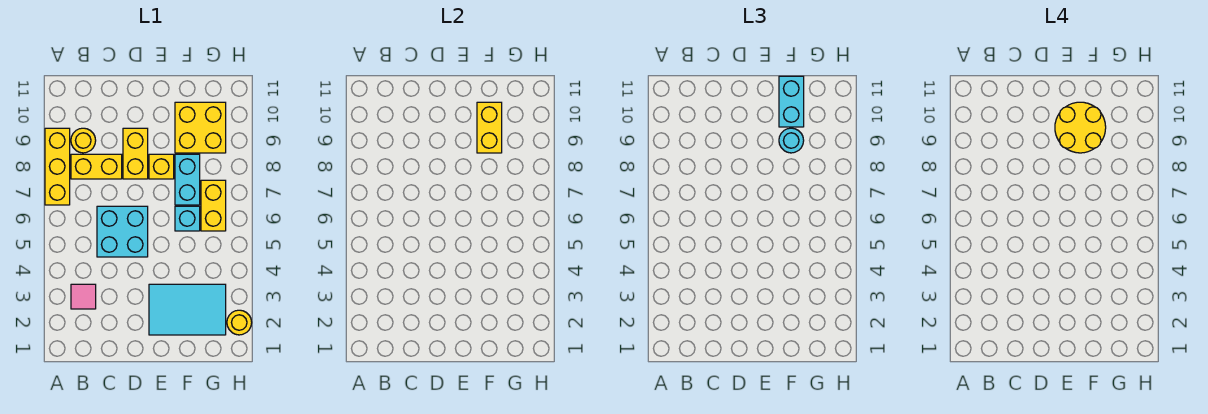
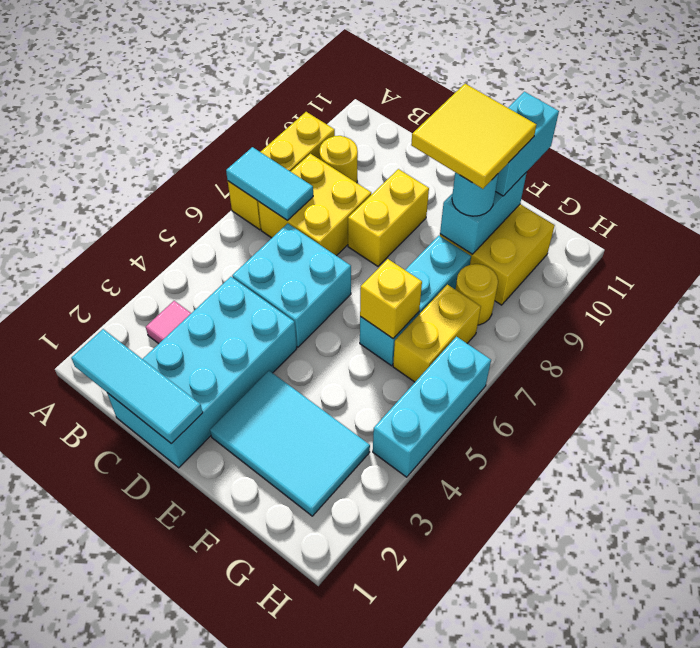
none -> cyan 1x2 tile [226,147,313,220]
none -> cyan 1x3 tile [71,329,203,444]
yellow 1x2 brick [71,154,122,179] -> yellow 2x2 brick [258,154,371,256]
none -> cyan 2x4 brick [107,277,297,468]
yellow 1x1 brick [149,154,174,179] -> yellow 1x1 brick moved to [360,259,422,339]
yellow 2x2 round brick [1055,102,1106,153] -> yellow 2x2 tile [411,84,537,189]
yellow 1x2 brick [477,102,502,153] -> cyan 1x2 brick [440,172,527,254]
yellow 1x1 round brick [227,310,252,335] -> yellow 1x1 round brick moved to [455,264,498,325]
none -> cyan 1x3 brick [373,337,491,477]

